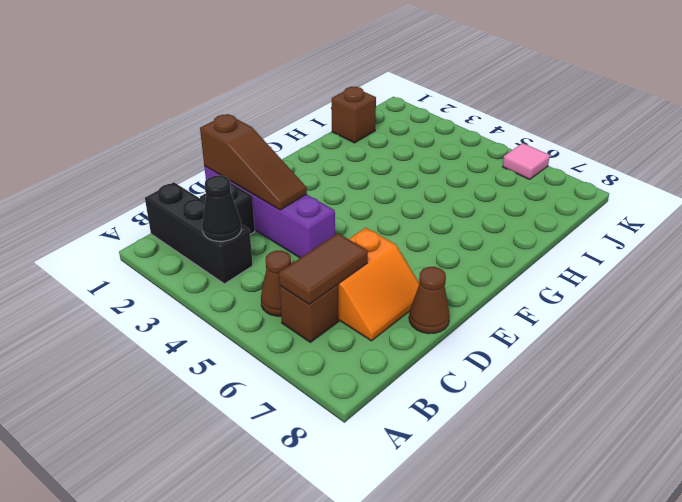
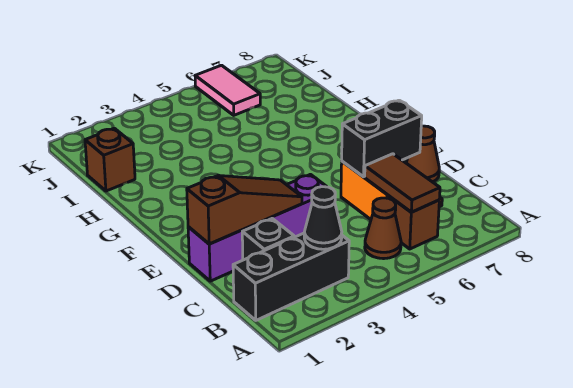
none -> black 1x2 brick [342,100,422,177]
pink 1x1 tile [503,143,550,179] -> pink 1x2 tile [195,65,260,115]

